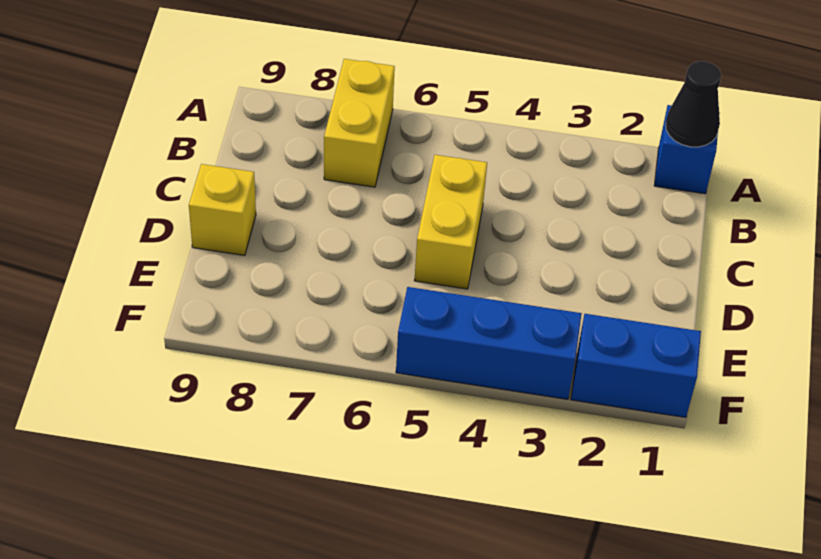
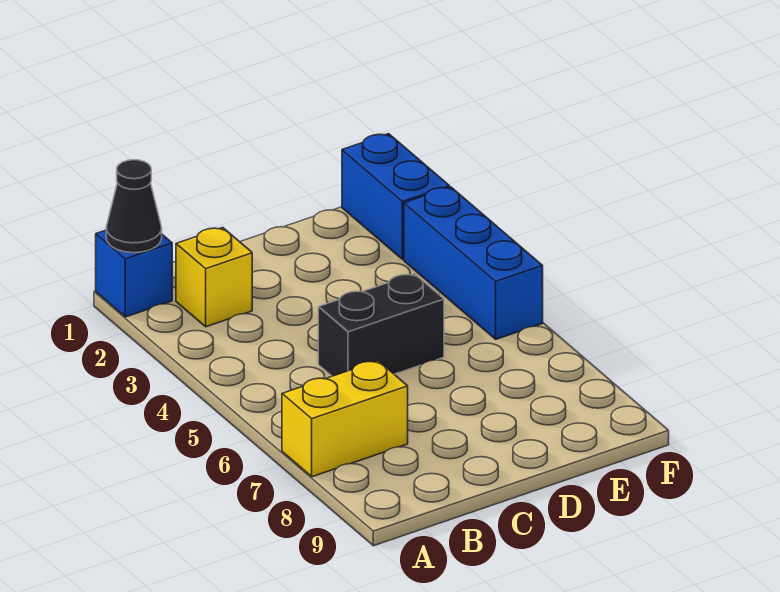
yellow 1x2 brick [414,155,487,289] -> black 1x2 brick [318,274,444,376]
yellow 1x1 brick [189,164,256,255] -> yellow 1x1 brick moved to [176,228,252,327]

